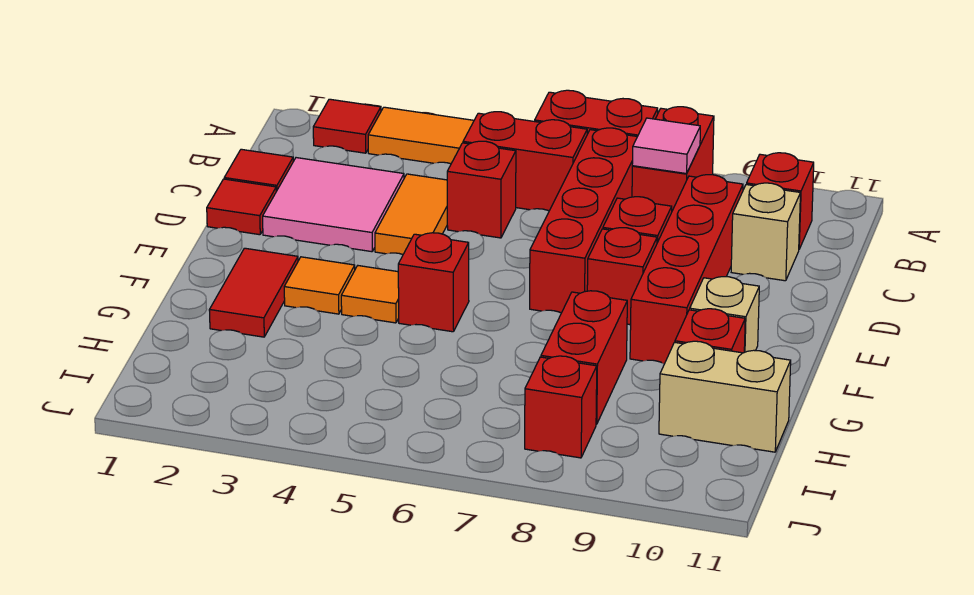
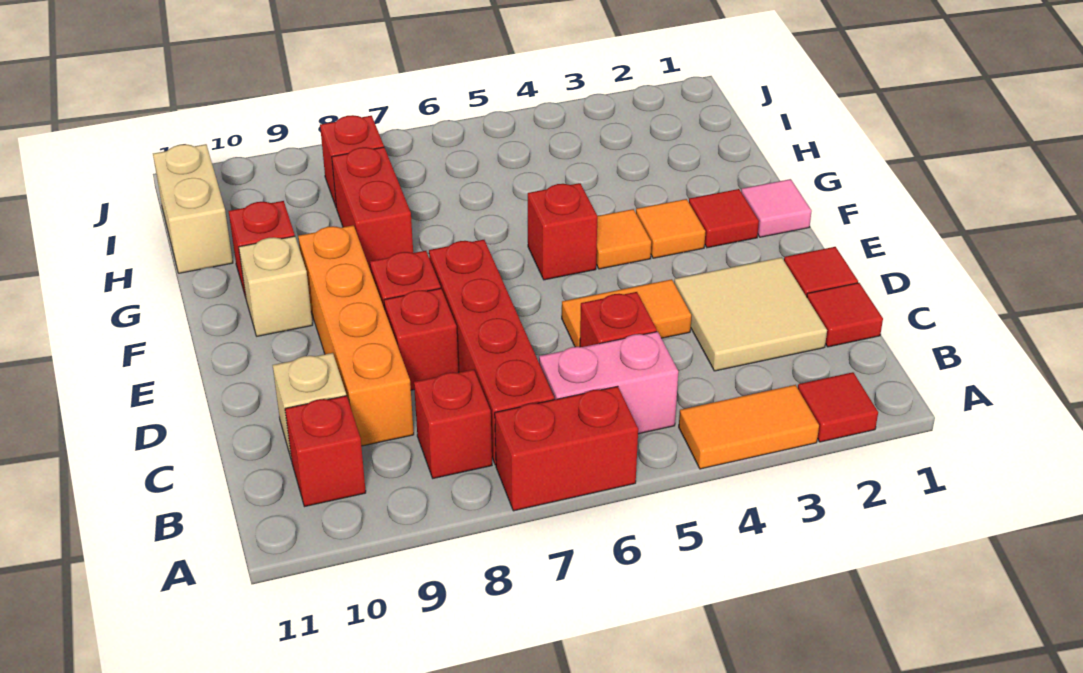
red 1x2 brick [632,107,714,211] -> red 1x1 brick [414,369,492,478]
red 1x2 brick [463,112,587,211] -> pink 1x2 brick [539,332,678,434]
pink 1x1 tile [632,118,700,174] -> pink 1x1 tile moved to [741,179,812,237]
pink 2x2 tile [263,158,404,252] -> tan 2x2 tile [674,257,827,371]
orange 1x2 tile [375,174,447,254] -> orange 1x2 tile turned to [562,279,691,347]
red 1x4 brick [630,175,743,364] -> orange 1x4 brick [298,225,414,446]
red 1x2 tile [209,248,298,337] -> red 1x1 tile [689,189,759,248]
tan 1x2 brick [659,341,791,452] -> tan 1x2 brick turned to [153,144,233,273]

